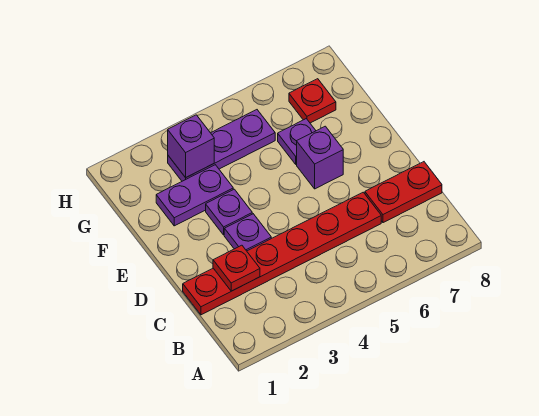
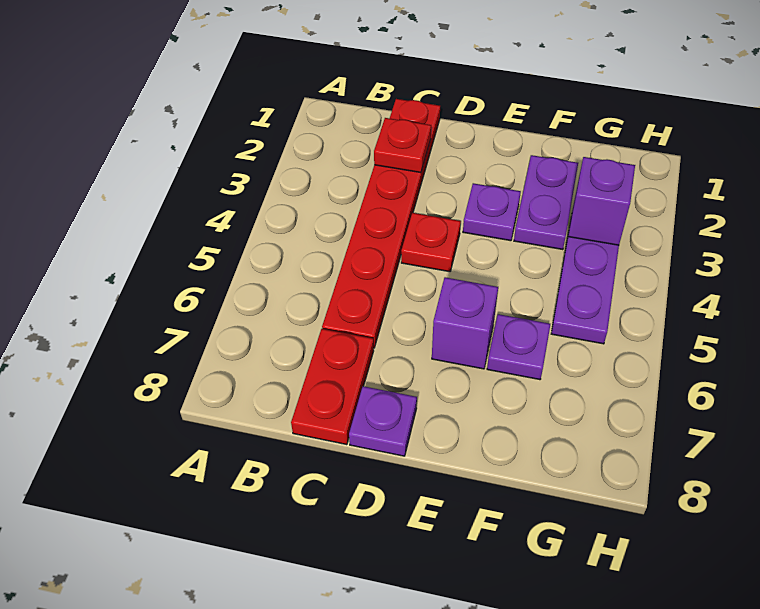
purple 1x1 plate [224,214,271,251] -> purple 1x1 plate moved to [349,386,417,456]
red 1x1 plate [289,79,336,123] -> red 1x1 plate moved to [401,213,461,272]

